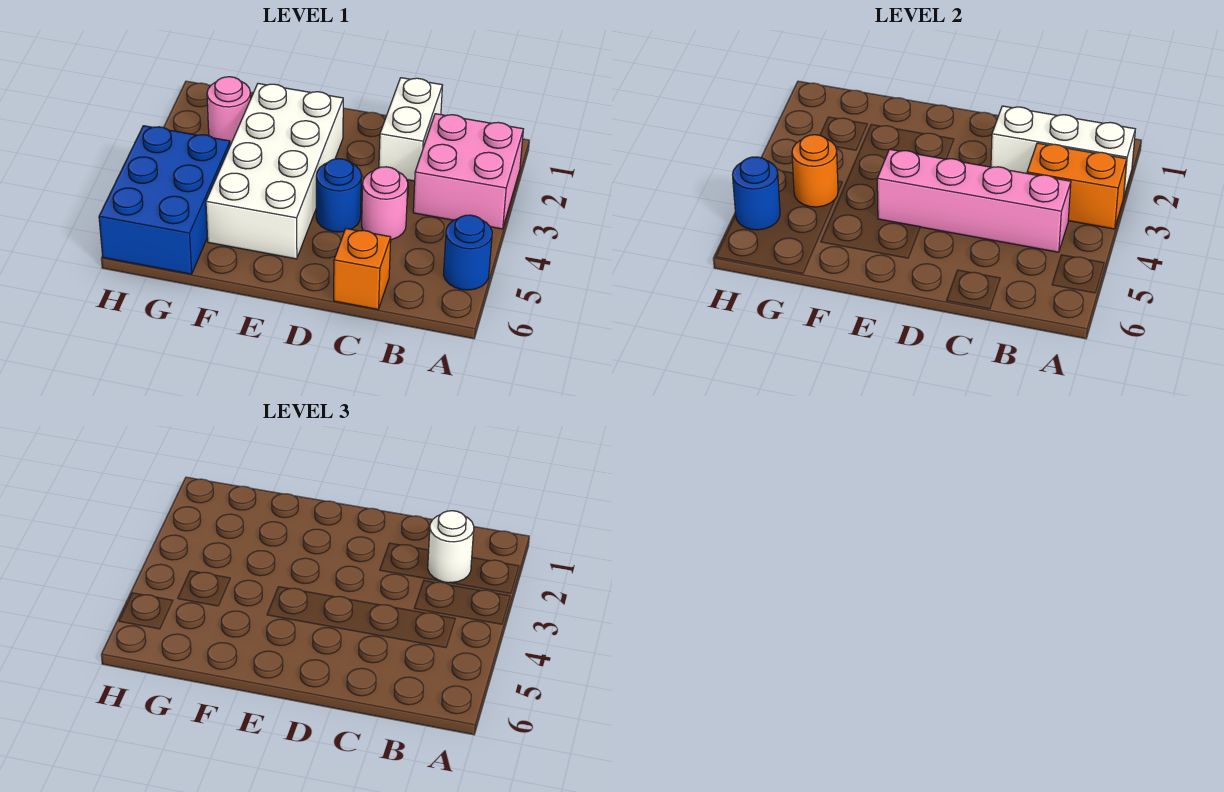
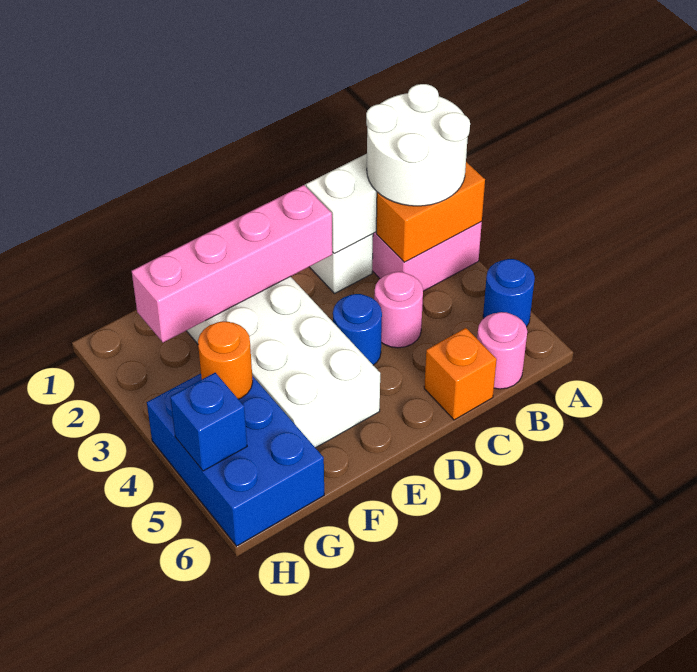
white 1x1 round brick [428,511,474,583] -> white 2x2 round brick [366,84,470,206]
pink 1x4 brick [877,149,1071,252] -> pink 1x4 brick moved to [132,185,332,343]
pink 1x1 round brick [207,77,251,145] -> pink 1x1 round brick moved to [477,312,527,389]
blue 1x1 round brick [733,157,780,230] -> blue 1x1 brick [170,373,247,471]

